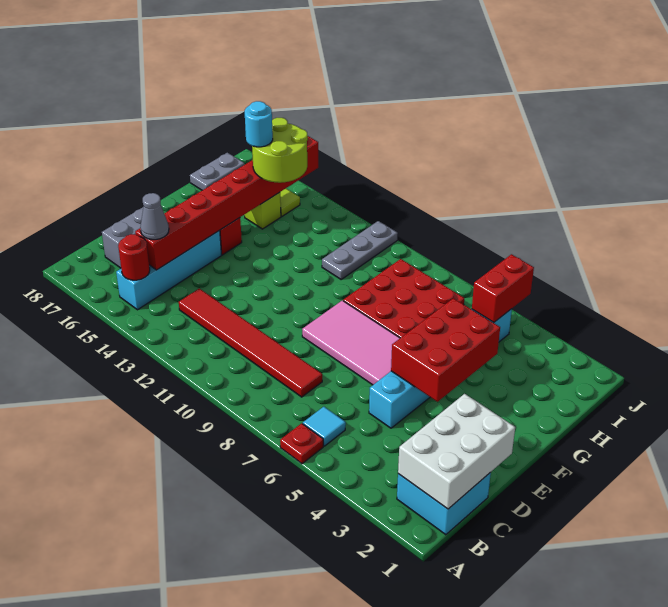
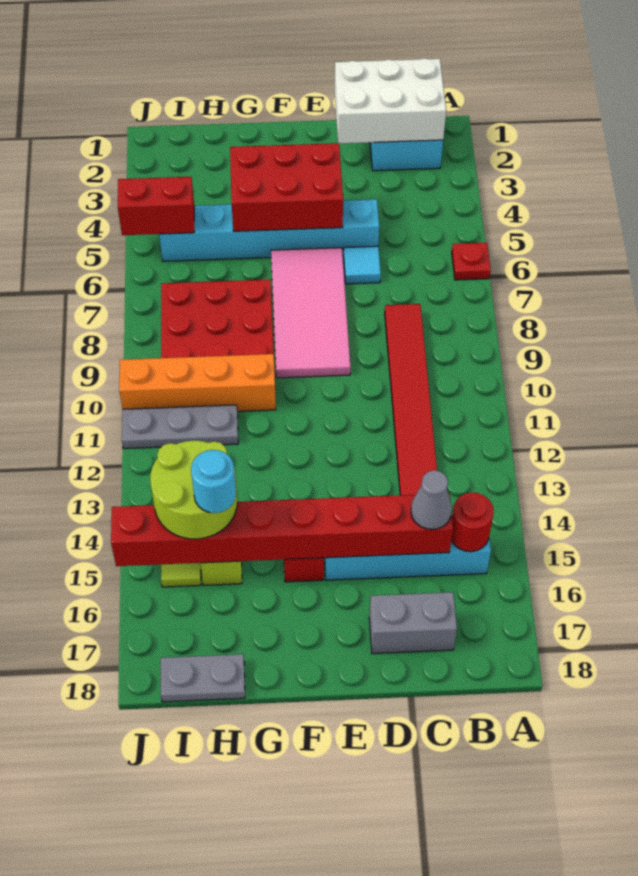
cyan 1x1 tile [303,407,346,446] -> cyan 1x1 tile moved to [344,246,381,284]
none -> orange 1x4 brick [119,354,276,411]

